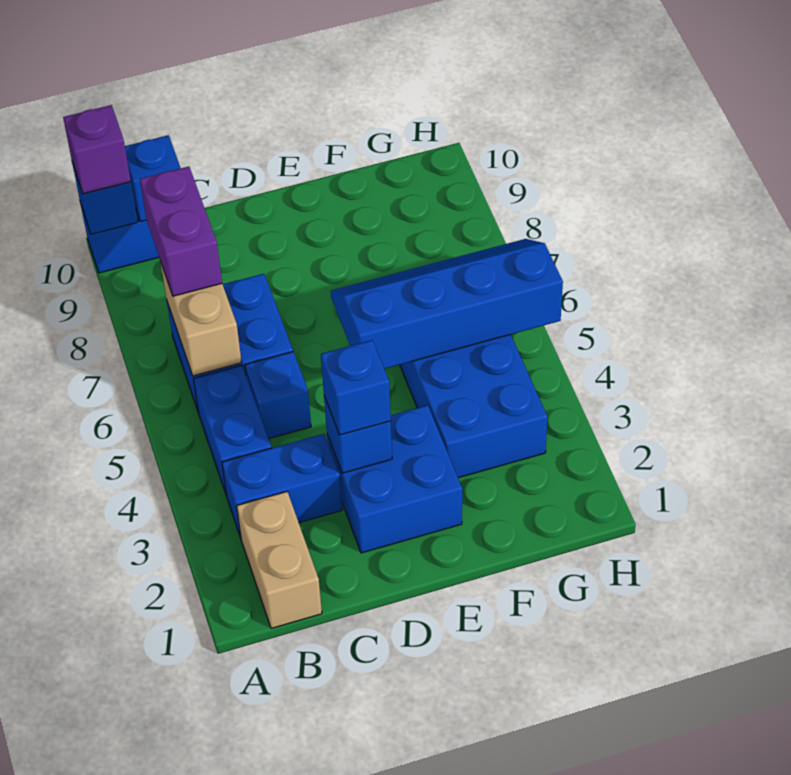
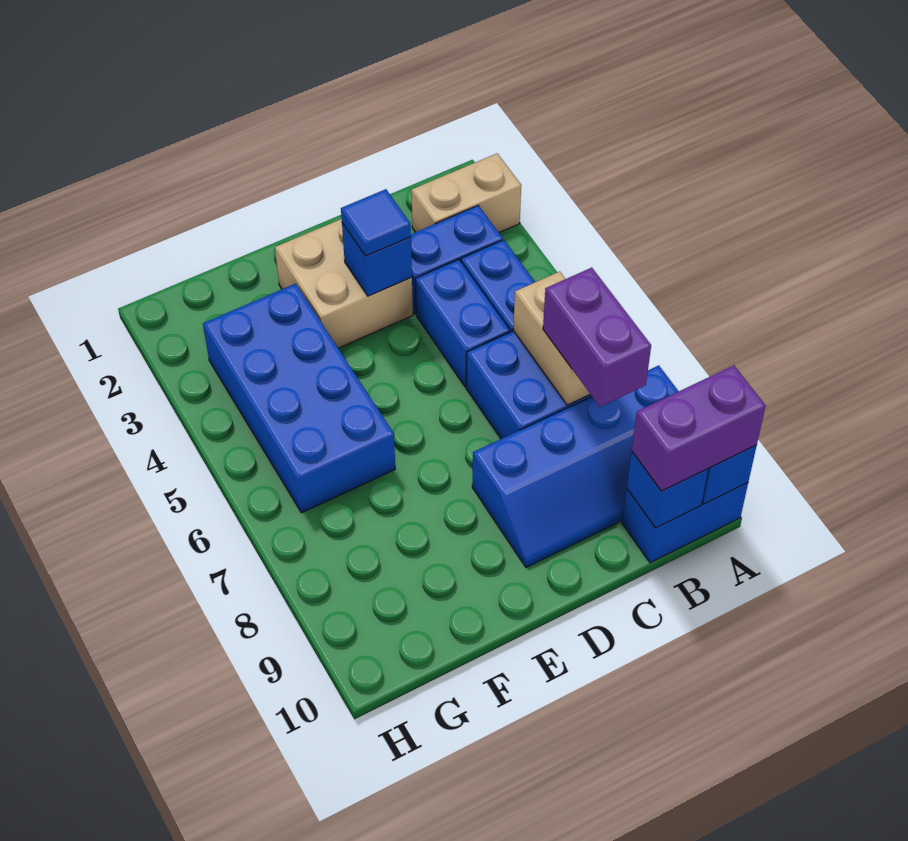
purple 1x1 brick [63,105,131,194] -> purple 1x2 brick [632,366,766,491]
tan 1x2 brick [237,492,322,628] -> tan 1x2 brick turned to [411,154,521,232]
blue 1x1 brick [245,352,311,439] -> blue 1x2 brick [415,260,510,387]
blue 2x2 brick [327,405,462,553] -> tan 2x2 brick [275,219,413,348]
blue 1x1 brick [321,340,391,435] -> blue 1x1 tile [341,189,411,256]
blue 2x4 slope [331,239,563,369] -> blue 2x4 slope moved to [472,365,679,567]

